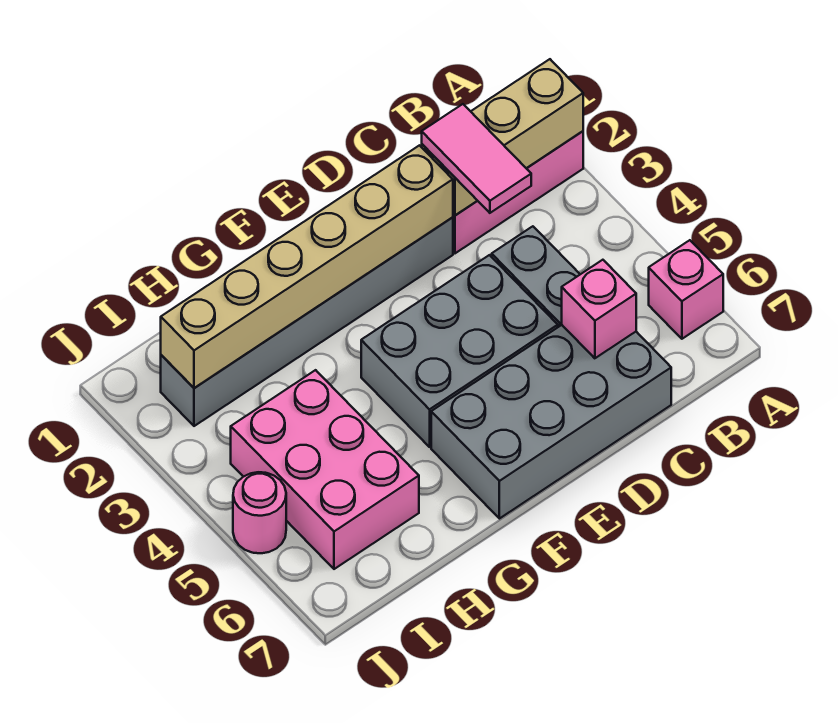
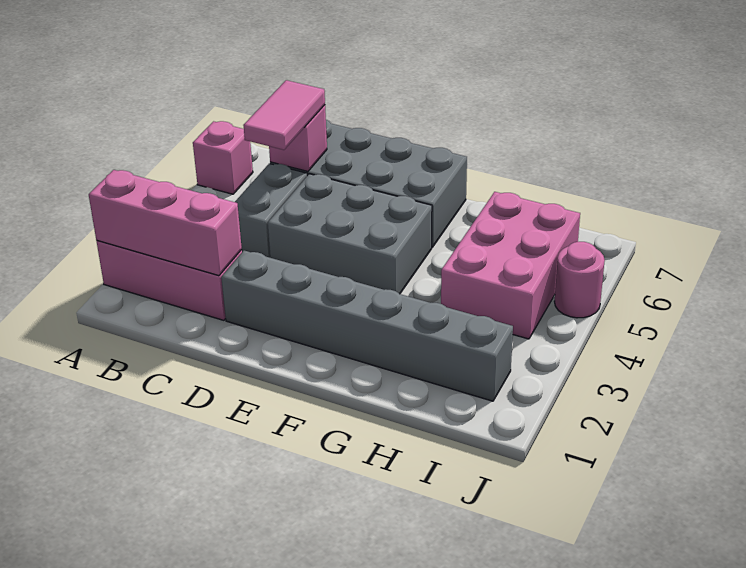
tan 1x3 brick [422,59,583,215] -> pink 1x3 brick [89,170,242,276]
pink 1x2 tile [422,104,531,213] -> pink 1x2 tile moved to [243,80,325,150]
tan 1x6 brick [161,145,453,388] -> none

